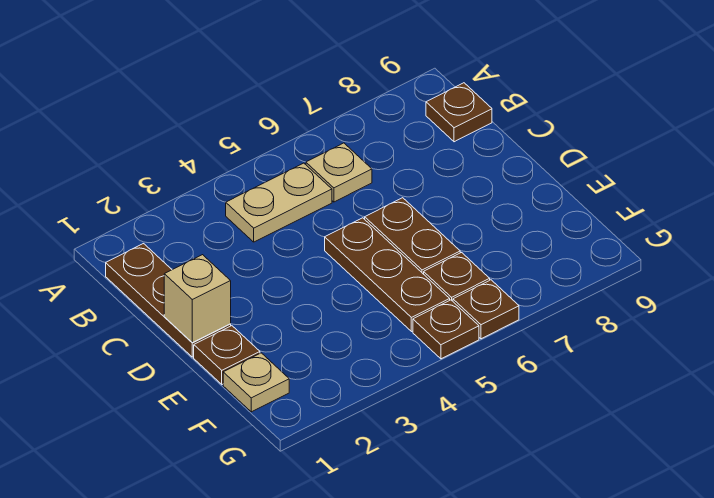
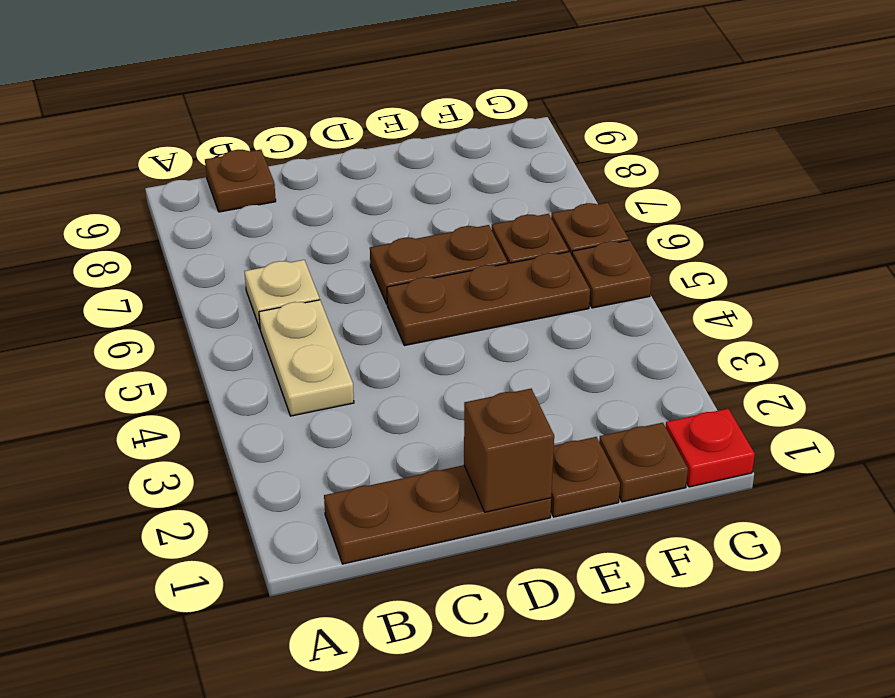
tan 1x1 brick [164,255,231,343] -> brown 1x1 brick [464,389,554,512]
tan 1x1 plate [223,353,289,412] -> brown 1x1 plate [599,423,688,502]
none -> red 1x1 plate [666,409,755,487]

